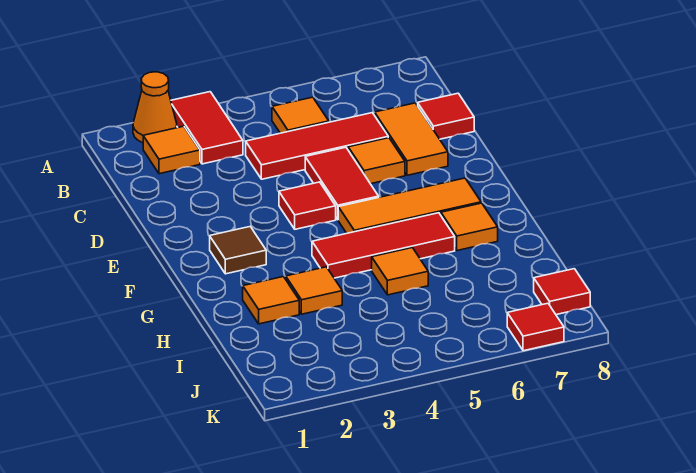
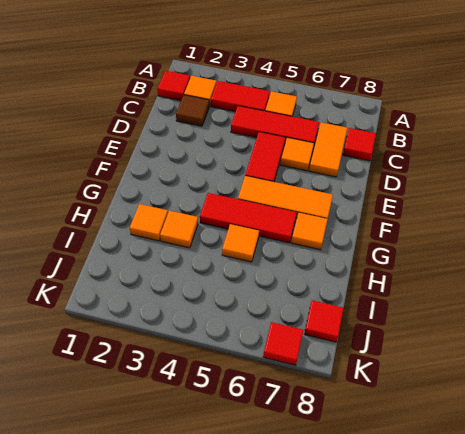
orange 1x1 cone [133,72,177,143] -> none
red 1x2 tile [171,92,243,164] -> red 1x2 tile turned to [211,81,270,112]
red 1x1 tile [279,182,336,229] -> red 1x1 tile moved to [157,71,190,101]
brown 1x1 tile [210,227,266,274] -> brown 1x1 tile moved to [176,95,209,126]

